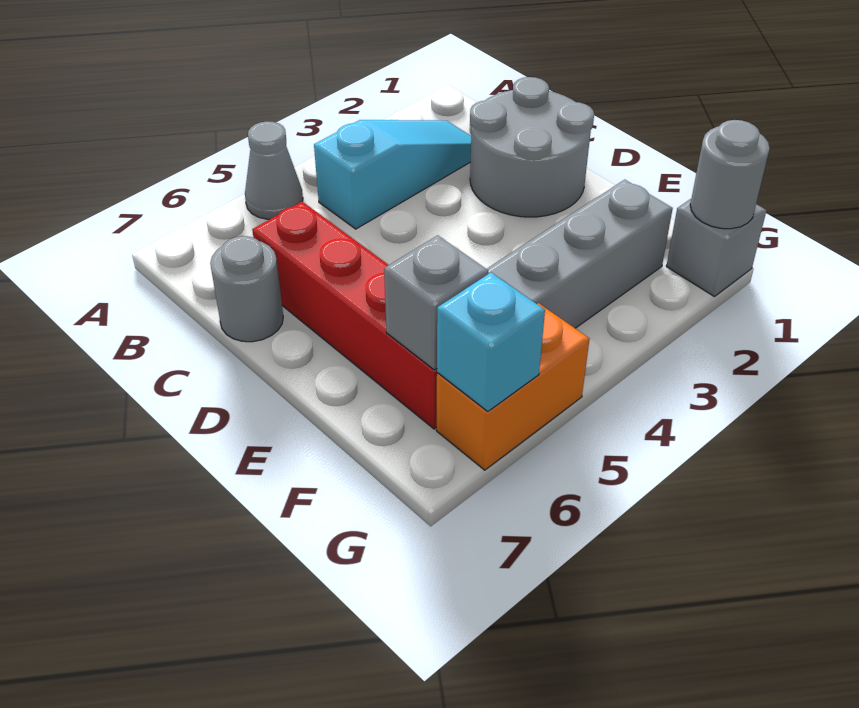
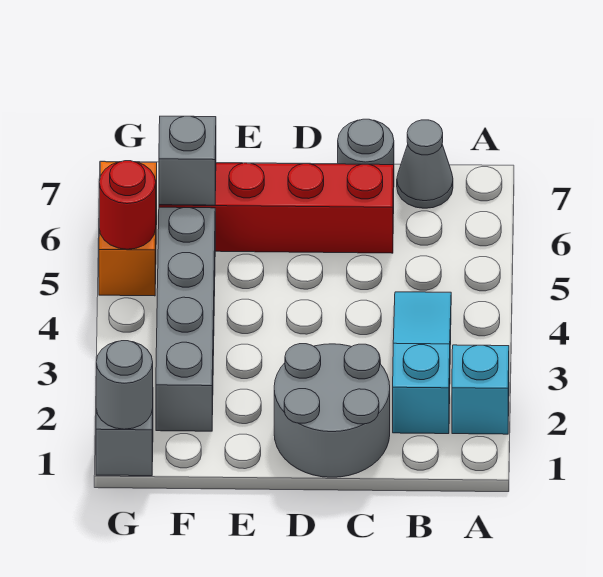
grey 1x1 cone [245,121,303,219] -> grey 1x1 cone moved to [397,120,453,208]
cyan 1x3 slope [314,120,471,229] -> cyan 1x3 slope turned to [393,292,451,434]
none -> red 1x1 round brick [99,161,156,249]
cyan 1x1 brick [437,273,545,412] -> cyan 1x1 brick moved to [452,345,509,434]

